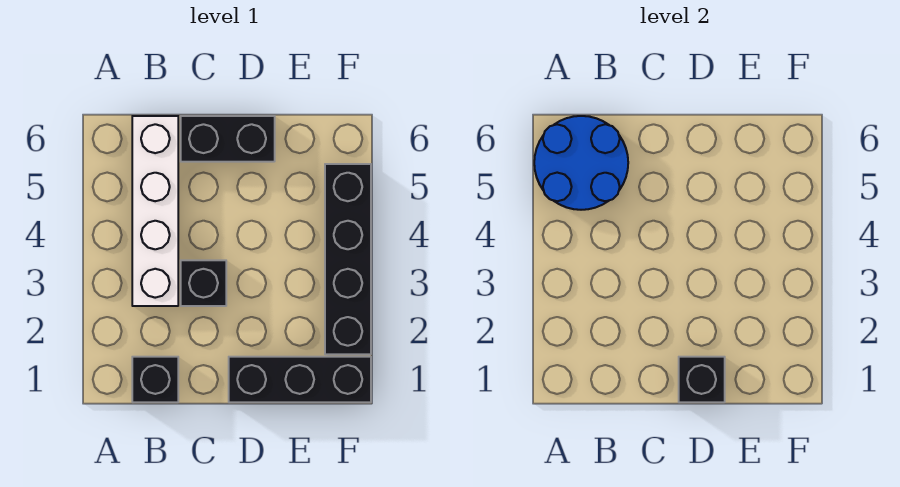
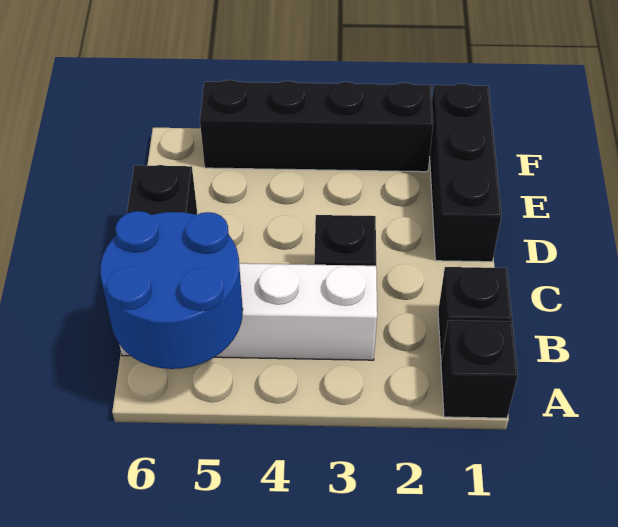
black 1x1 brick [679,357,725,402] -> black 1x1 brick moved to [441,320,518,418]

